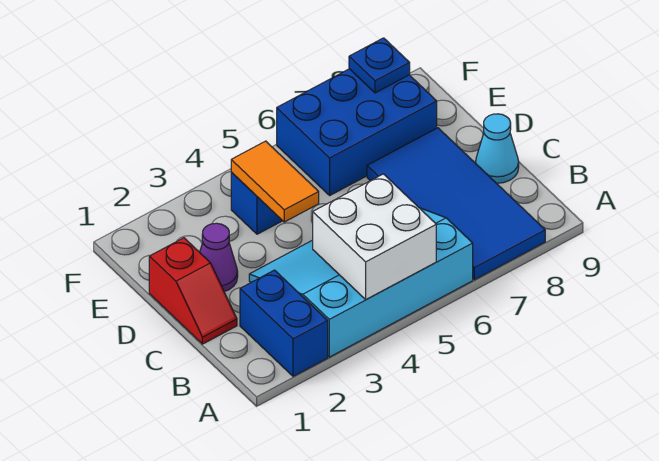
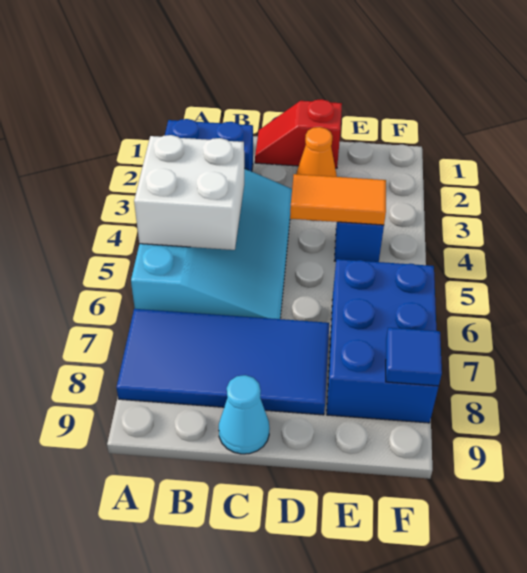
purple 1x1 cone [200,223,238,292] -> orange 1x1 cone [296,127,337,177]
blue 1x1 plate [349,38,410,93] -> blue 1x1 tile [386,328,442,386]

